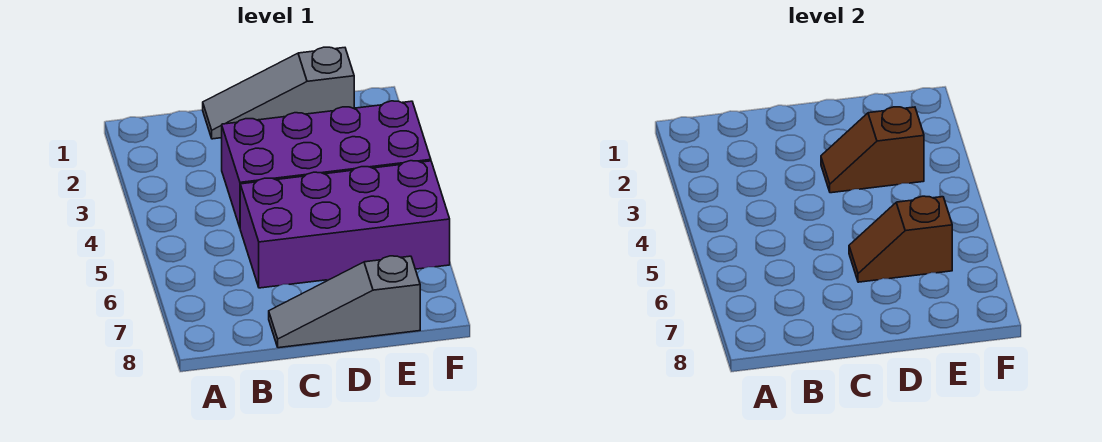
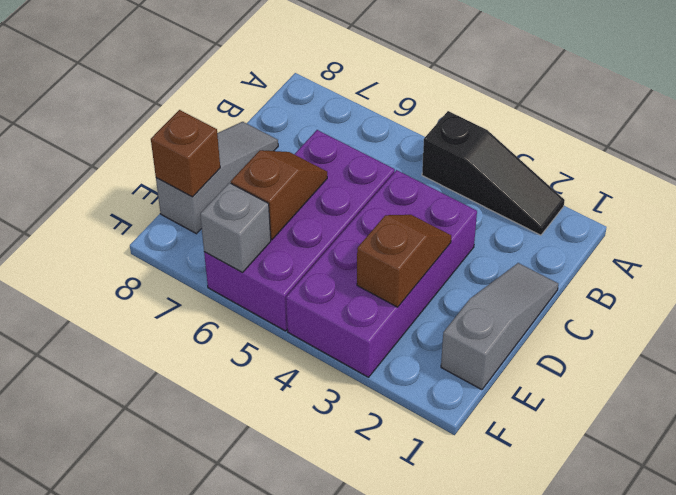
none -> black 1x3 slope [422,111,565,235]
none -> brown 1x1 brick [151,110,220,197]
none -> grey 1x1 brick [200,183,271,272]

